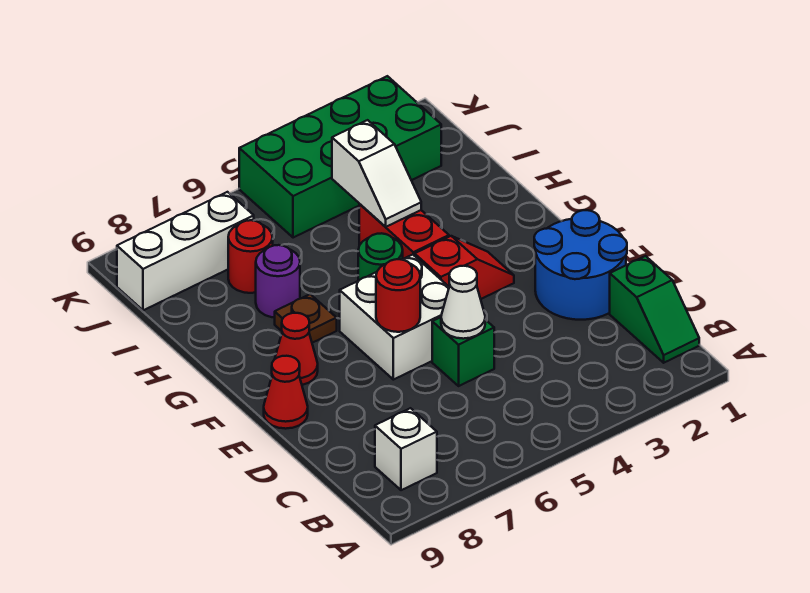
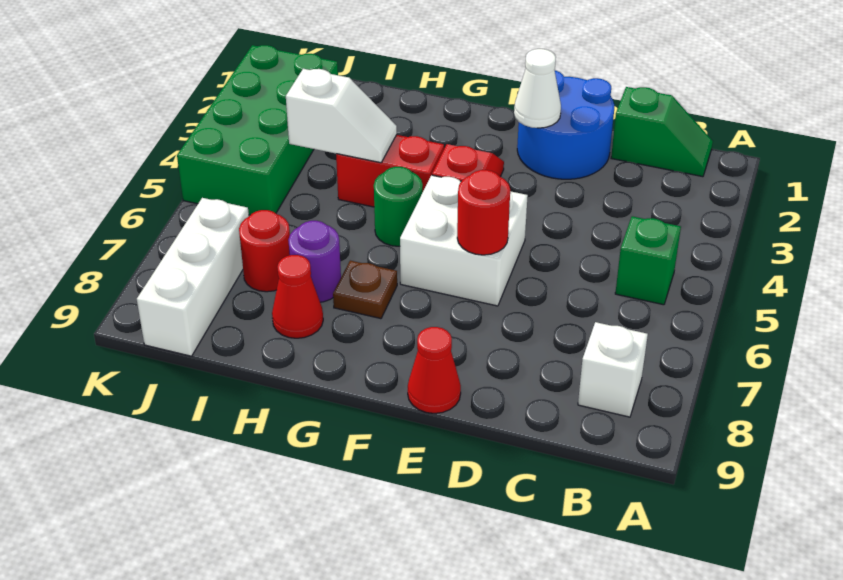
green 1x1 brick [432,317,494,386] -> green 1x1 brick moved to [615,216,681,305]
white 1x1 cone [441,266,485,339] -> white 1x1 cone moved to [514,49,561,128]
red 1x1 cone [275,313,318,385] -> red 1x1 cone moved to [272,255,323,338]

